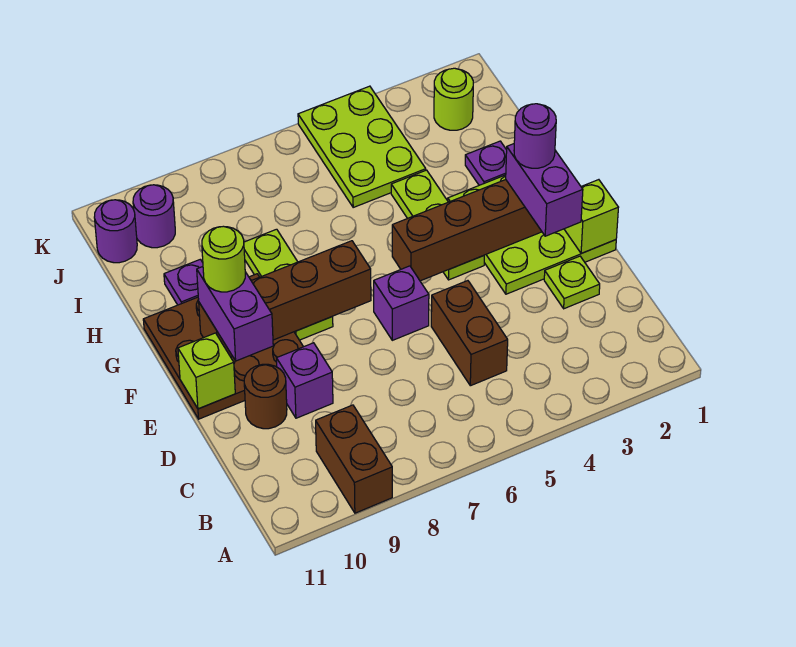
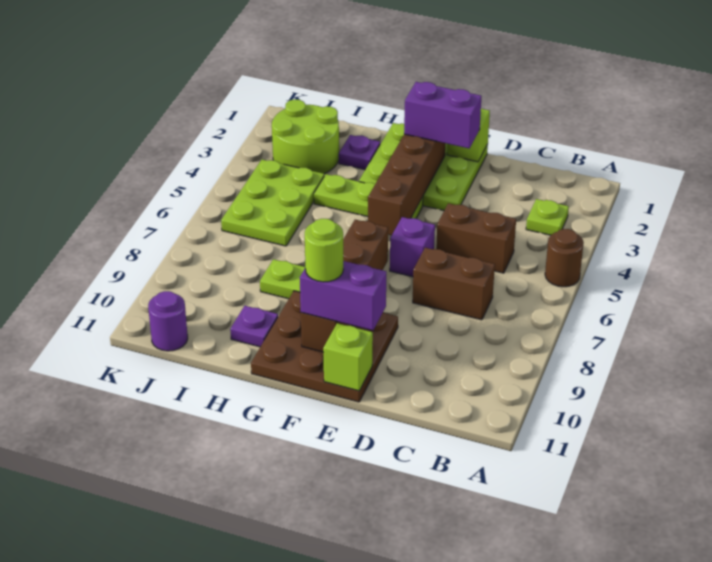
brown 1x2 brick [316,405,392,513] -> brown 1x2 brick moved to [413,248,495,320]
lime 1x1 plate [544,256,600,309] -> lime 1x1 plate moved to [526,199,569,235]
purple 1x1 brick [277,343,333,418] -> none
brown 1x1 round brick [244,364,287,429] -> brown 1x1 round brick moved to [545,229,584,287]
purple 1x1 round brick [514,104,556,168] -> none
lime 2x3 plate [298,86,426,207] -> lime 2x3 plate turned to [221,159,324,246]
lime 1x1 round brick [434,68,473,130] -> lime 2x2 round brick [272,99,339,174]
purple 1x1 round brick [133,185,175,248] -> none

